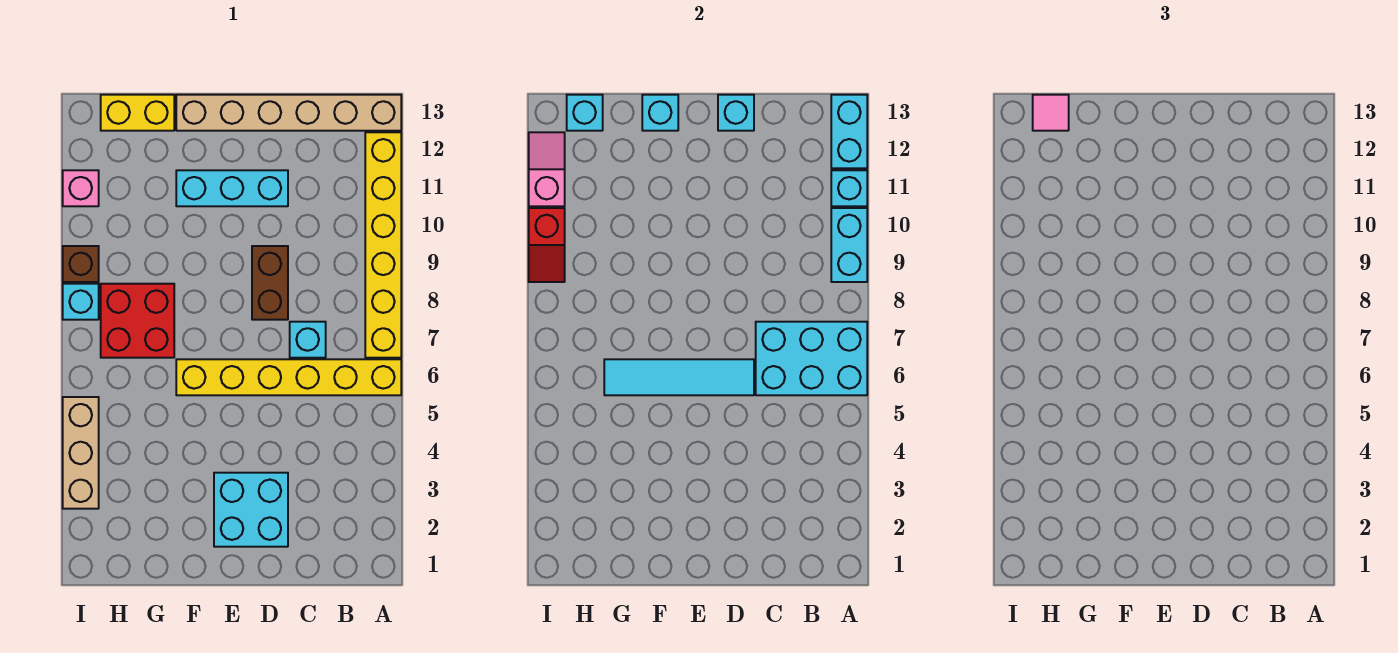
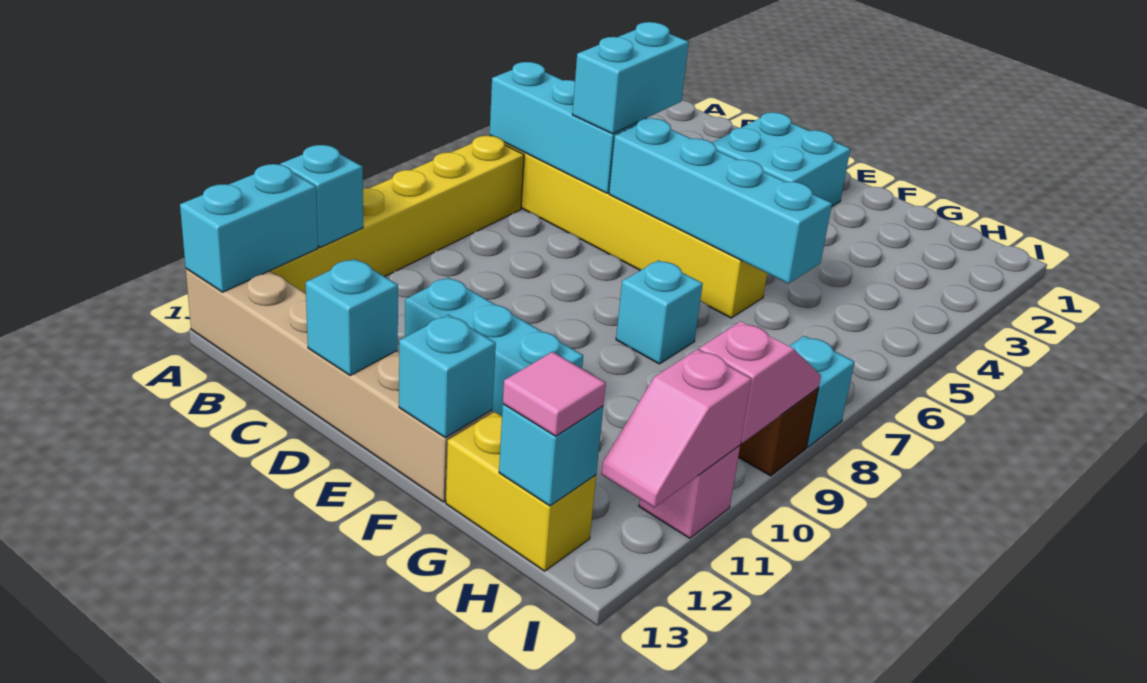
cyan 2x3 brick [756,322,867,395] -> cyan 1x3 brick [490,62,638,193]
cyan 1x2 brick [831,208,867,282] -> cyan 1x2 brick moved to [572,22,689,134]
cyan 1x1 brick [290,322,326,358] -> cyan 1x1 brick moved to [616,260,703,364]
cyan 1x4 tile [604,359,754,395] -> cyan 1x4 brick [609,118,832,284]
brown 1x2 brick [252,246,288,320] -> none
red 2x2 brick [101,284,174,358] -> none
tan 1x3 brick [63,397,99,509] -> none
red 1x2 slope [529,208,565,282] -> pink 1x2 slope [700,321,821,443]

